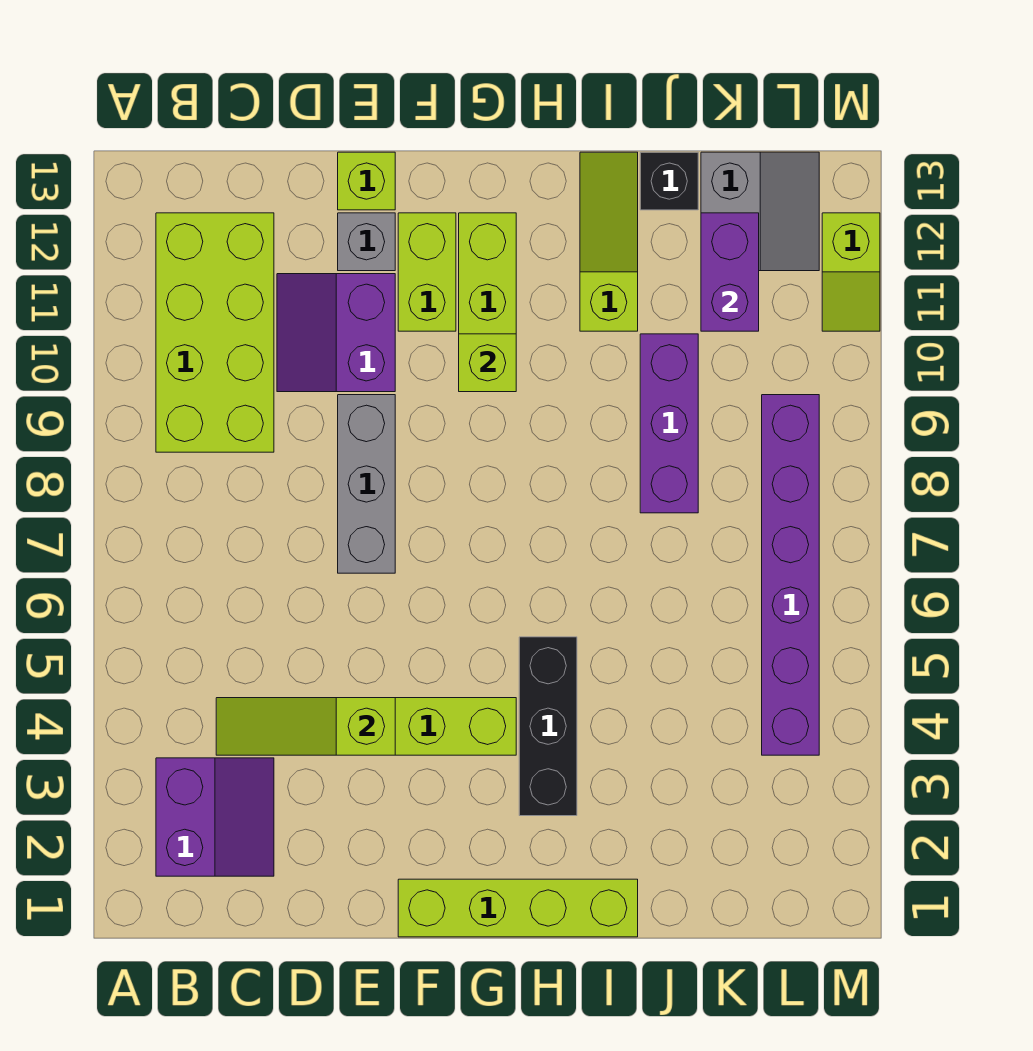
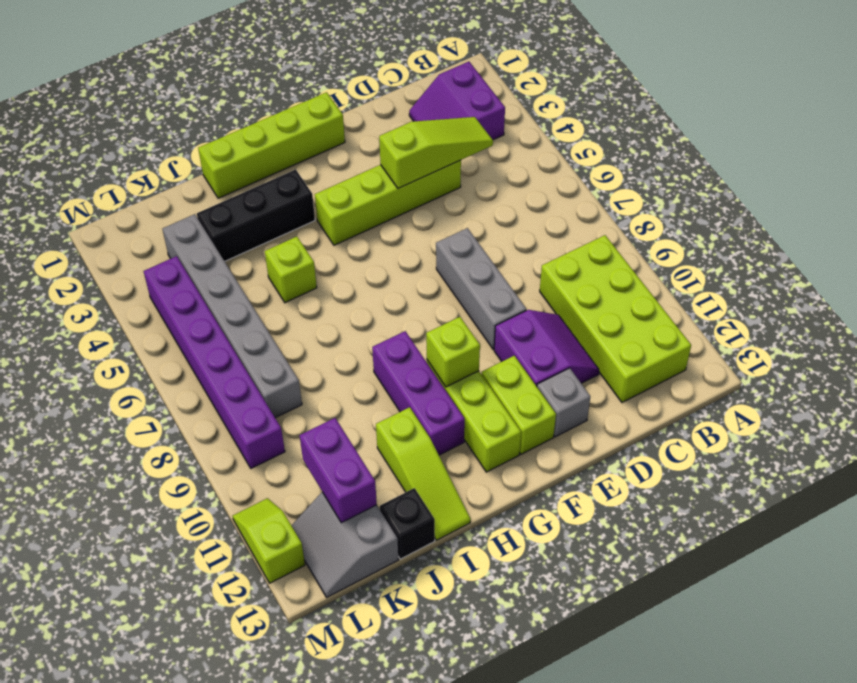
lime 1x1 brick [338,152,395,210] -> lime 1x1 brick moved to [265,237,317,303]
black 1x3 brick [519,637,577,816] -> black 1x3 brick turned to [197,170,315,261]
purple 1x3 brick [640,334,698,513] -> purple 1x3 brick moved to [372,331,465,455]
none -> grey 1x6 brick [163,214,302,418]

